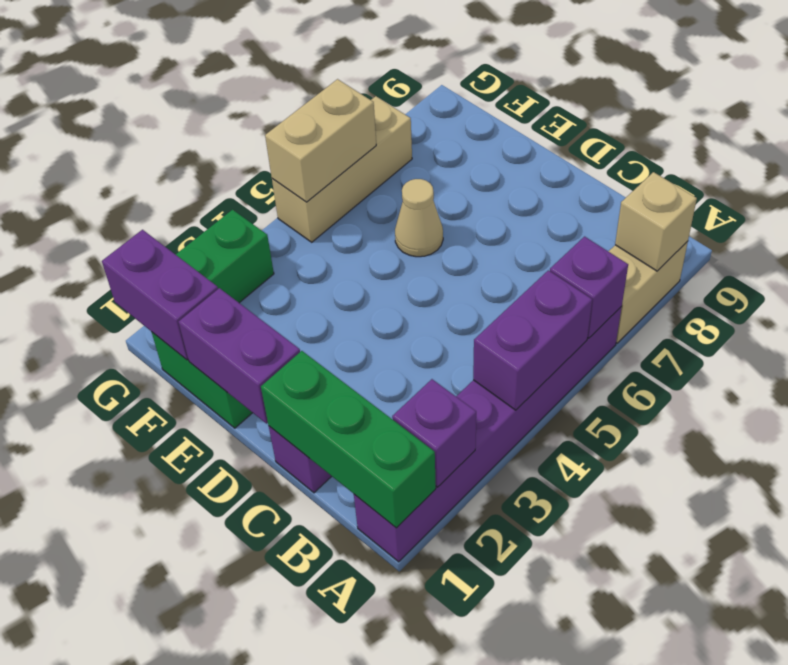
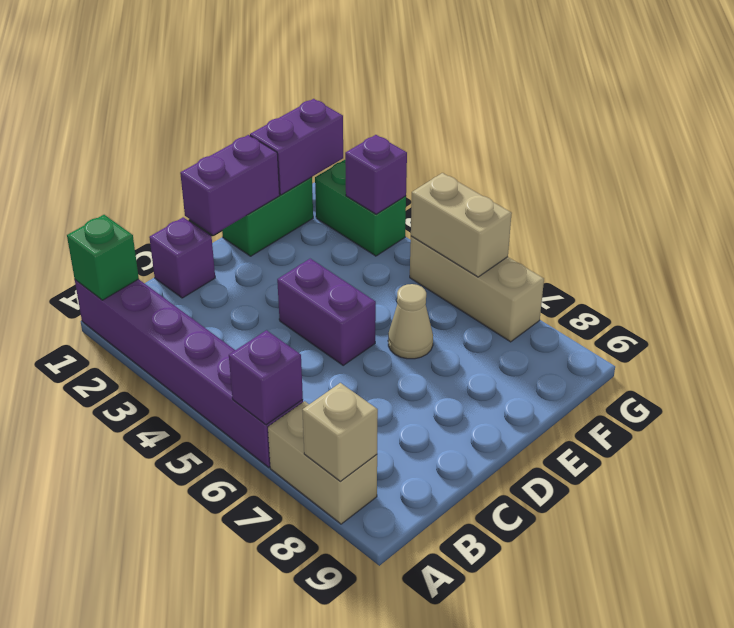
green 1x3 brick [261,351,436,528] -> green 1x1 brick [67,215,139,300]
purple 1x1 brick [392,379,476,487] -> purple 1x1 brick moved to [345,135,407,214]
purple 1x2 brick [473,270,592,410] -> purple 1x2 brick moved to [277,259,376,365]

